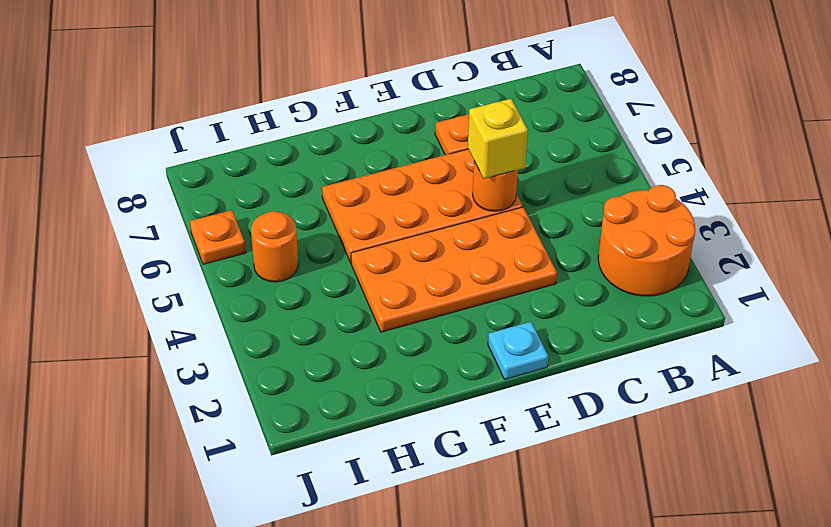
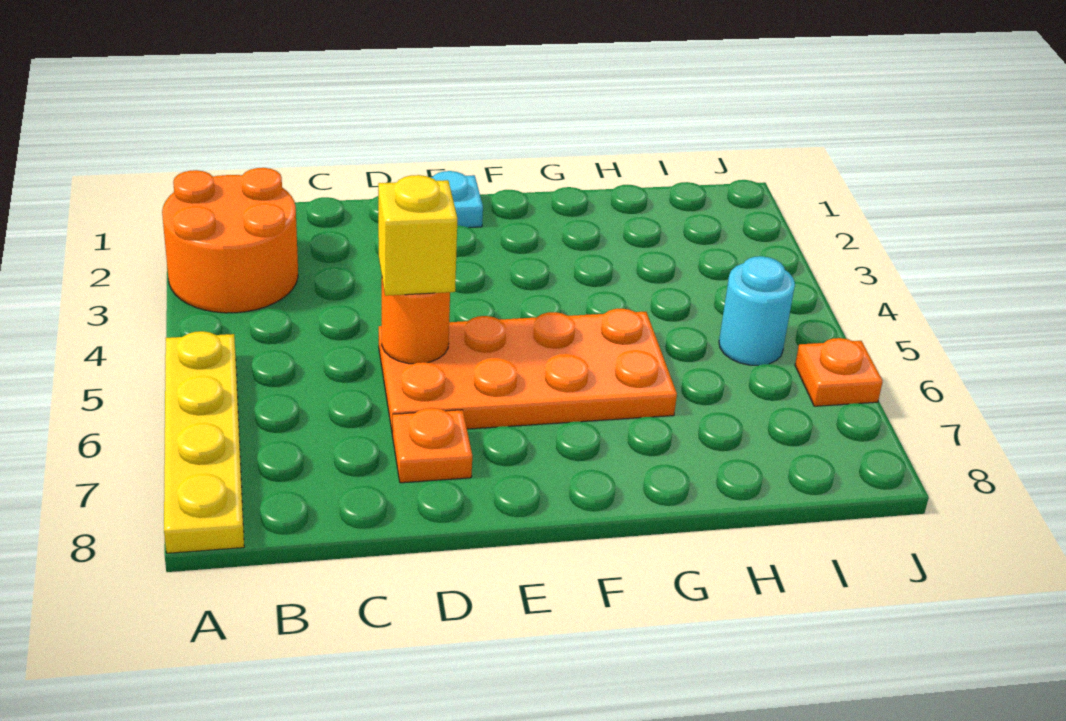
none -> yellow 1x4 plate [164,331,244,553]
orange 2x4 plate [351,207,557,332] -> none
orange 1x1 round brick [251,211,298,282] -> cyan 1x1 round brick [719,256,795,366]

